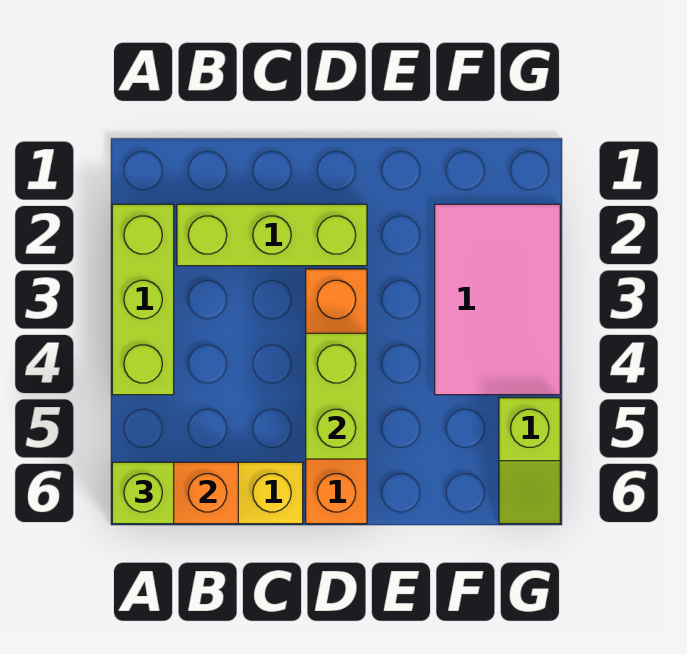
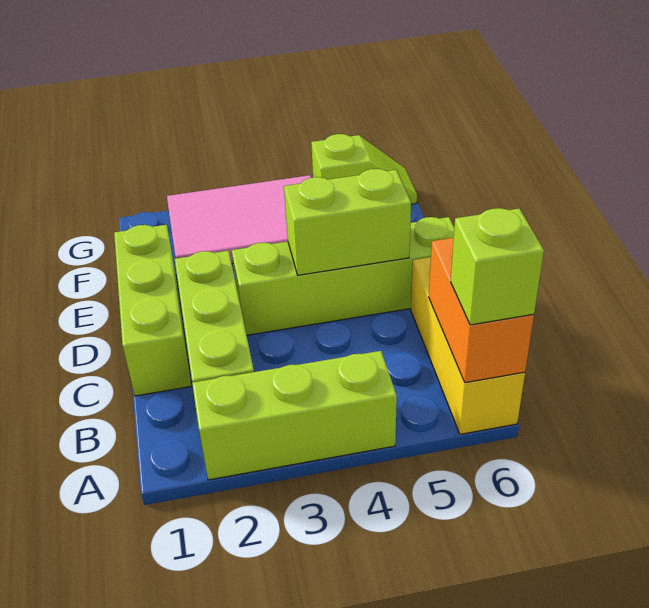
none -> lime 1x3 brick [114,225,191,396]
orange 1x4 brick [306,269,367,524] -> lime 1x4 brick [232,217,454,335]

